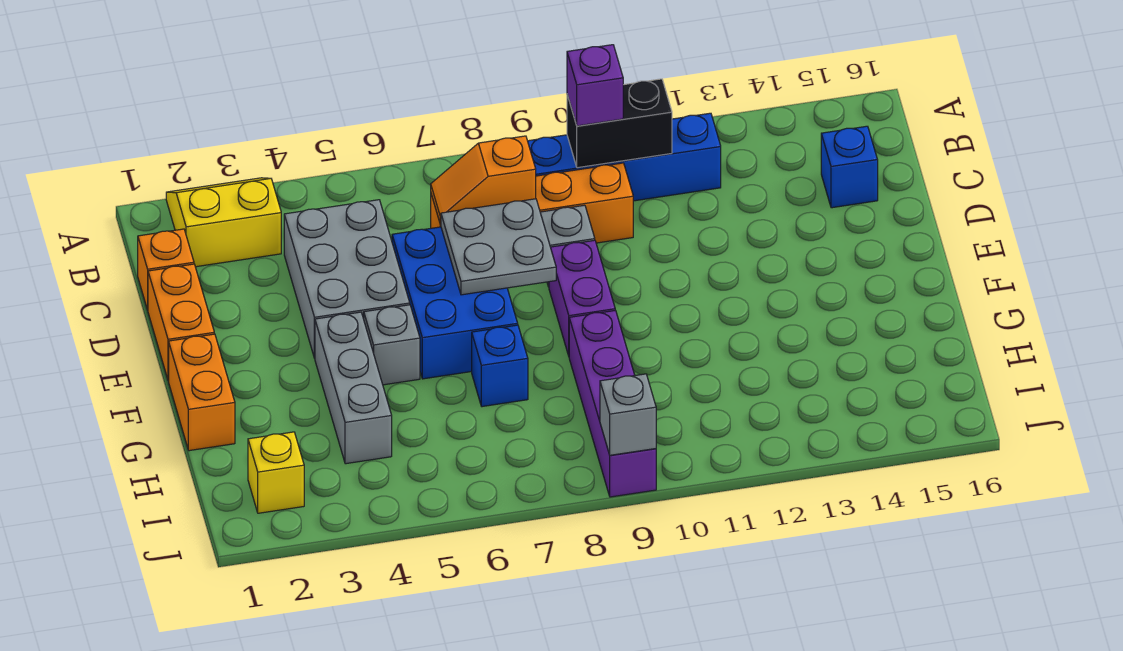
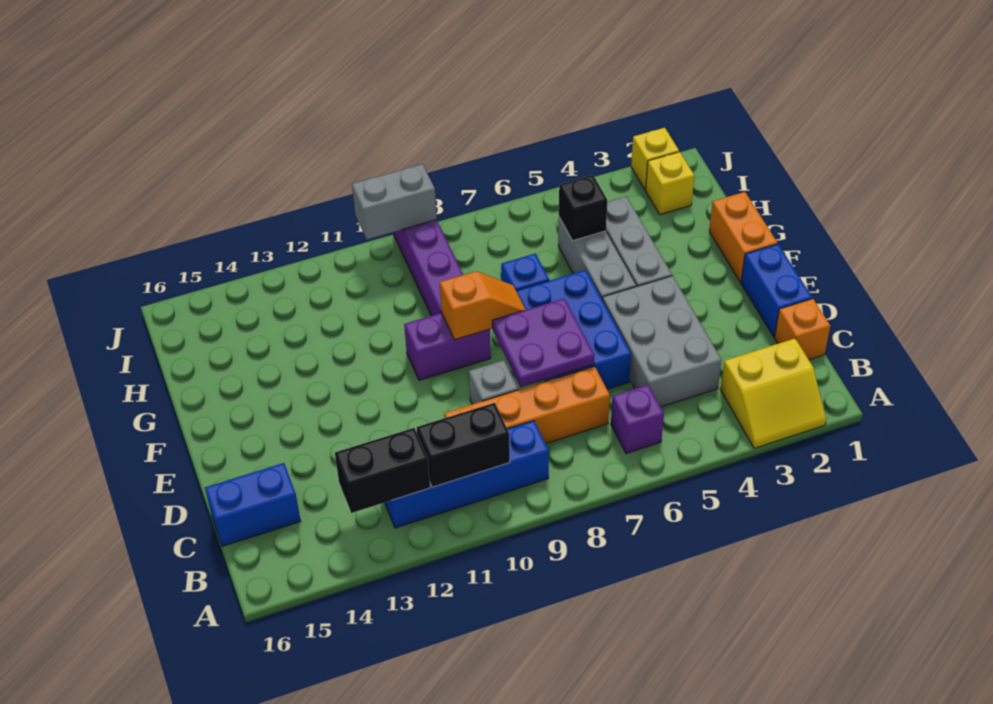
purple 1x1 brick [567,45,623,126] -> purple 1x1 brick moved to [611,385,664,454]
none -> black 1x2 brick [335,428,430,513]
orange 1x2 slope [431,136,536,225] -> orange 1x2 slope moved to [440,271,526,340]
blue 1x1 brick [821,126,878,208] -> blue 1x2 brick [205,463,301,546]
orange 1x2 brick [148,264,214,381] -> blue 1x2 brick [741,244,812,337]
grey 2x2 plate [441,199,556,295] -> purple 2x2 plate [492,298,595,387]
purple 1x2 brick [549,240,615,356] -> purple 1x2 brick turned to [404,313,491,380]
grey 1x1 brick [364,305,420,385] -> grey 1x3 brick [558,218,636,300]
none -> black 1x1 brick [559,175,607,241]
none -> yellow 1x1 brick [631,128,679,190]
grey 1x1 brick [600,374,656,455] -> grey 1x2 brick [352,164,437,240]

